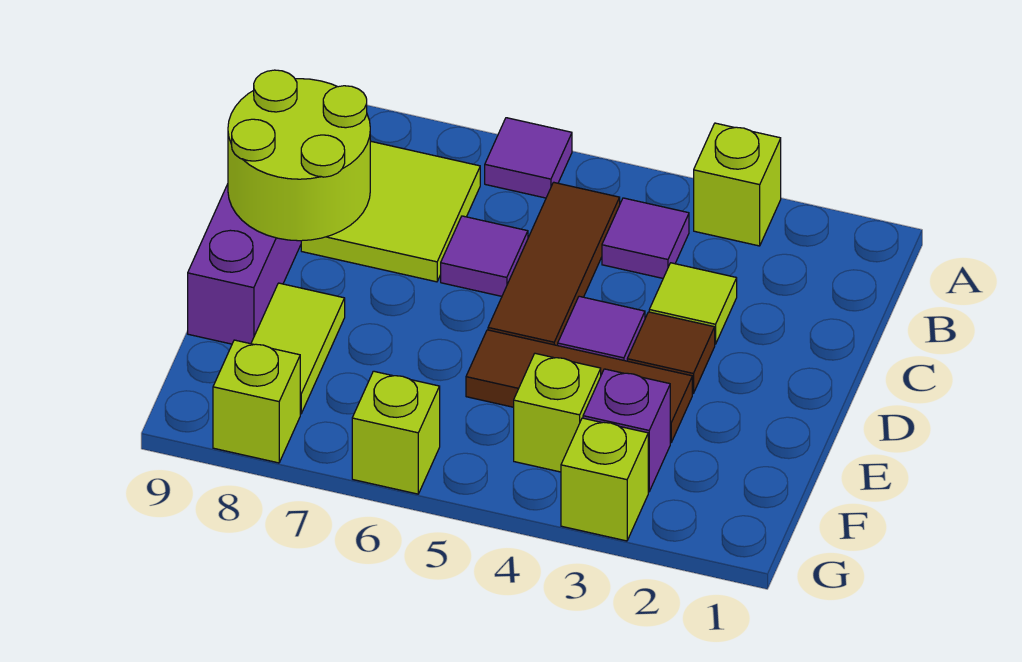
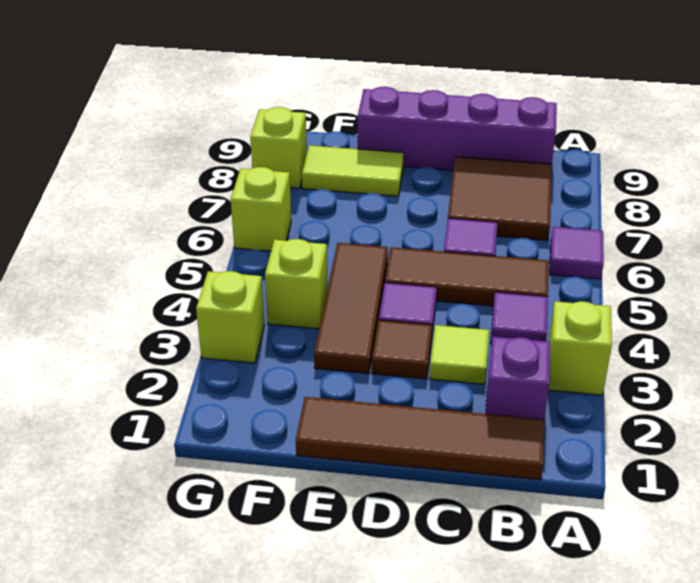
none -> brown 1x4 tile [296,397,544,480]
lime 2x2 tile [301,141,480,282] -> brown 2x2 tile [448,157,552,240]
lime 2x2 round brick [228,70,370,241] -> none
purple 1x1 brick [583,369,670,492] -> purple 1x1 brick moved to [486,337,550,419]

